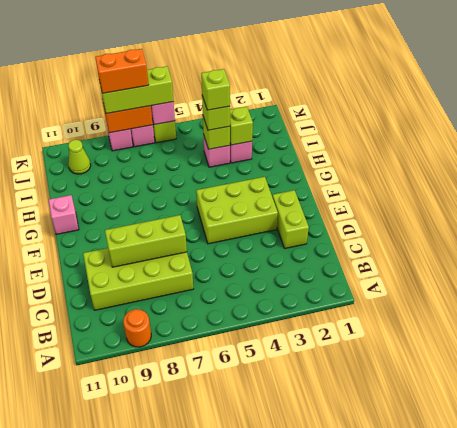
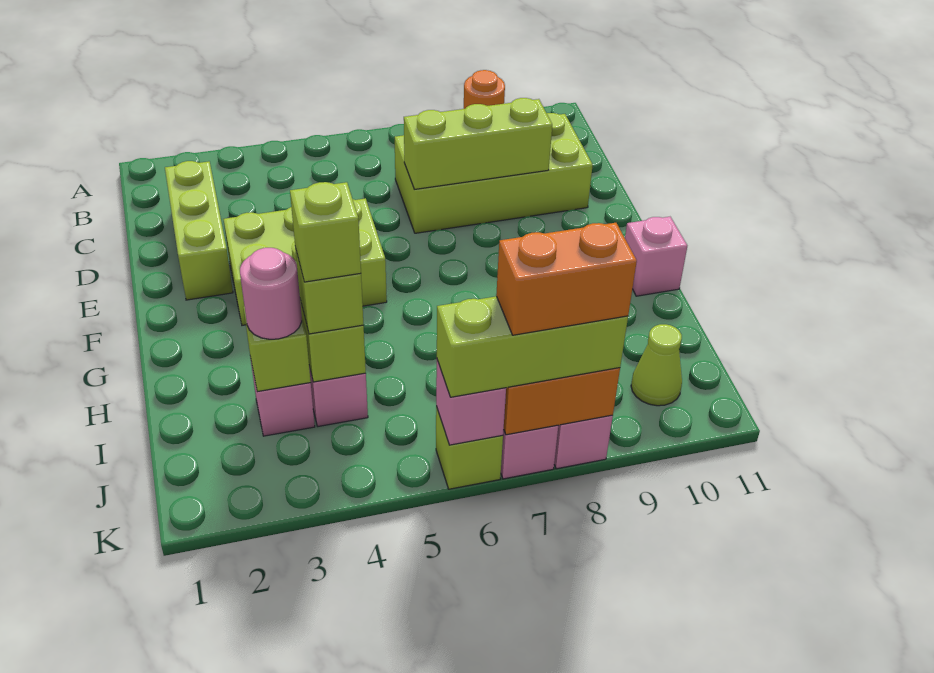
lime 1x2 brick [272,190,309,248] -> lime 1x3 brick [165,161,233,300]
none -> pink 1x1 round brick [240,248,302,339]

